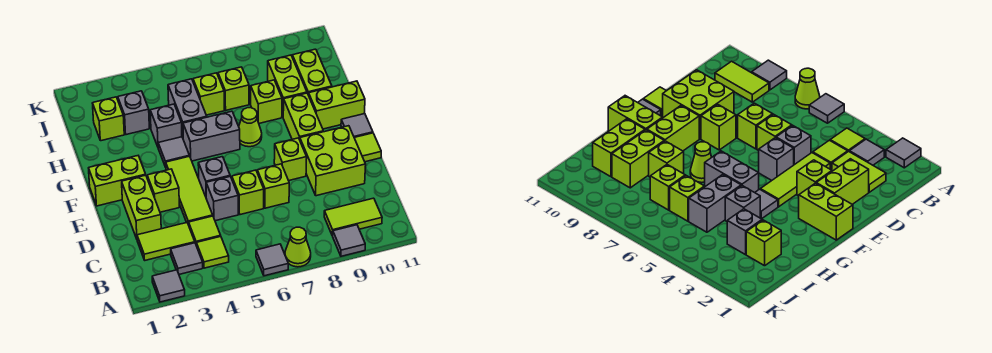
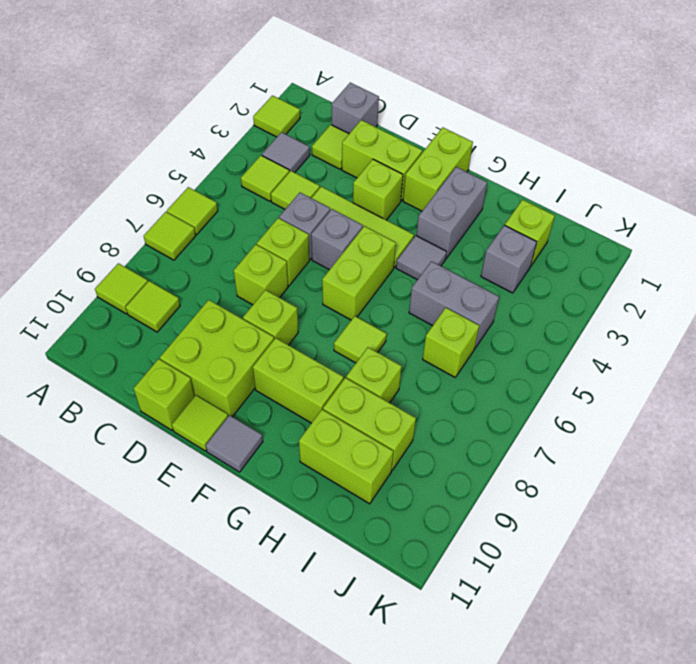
grey 1x1 tile [152,270,185,302] -> lime 1x1 tile [253,96,300,137]
grey 1x1 tile [256,244,288,276] -> lime 1x1 tile [167,187,218,234]
lime 1x1 cone [285,227,311,267] -> lime 1x1 tile [144,212,196,260]
grey 1x1 tile [333,225,365,256] -> lime 1x1 tile [95,263,148,314]
lime 1x2 tile [324,198,382,236] -> lime 1x1 tile [126,281,180,332]
lime 1x2 tile [137,223,195,260] -> lime 1x1 tile [312,125,349,169]
grey 1x2 brick [183,111,240,161] -> grey 1x2 brick moved to [416,167,487,258]
lime 1x1 cone [239,108,262,147] -> lime 1x1 tile [334,316,387,363]
lime 1x2 brick [309,81,365,129] -> lime 1x2 brick moved to [322,226,396,320]
grey 1x1 brick [150,104,182,147] -> grey 1x1 brick moved to [332,83,379,134]
lime 1x1 brick [218,67,249,110] -> lime 1x1 brick moved to [134,359,195,430]

